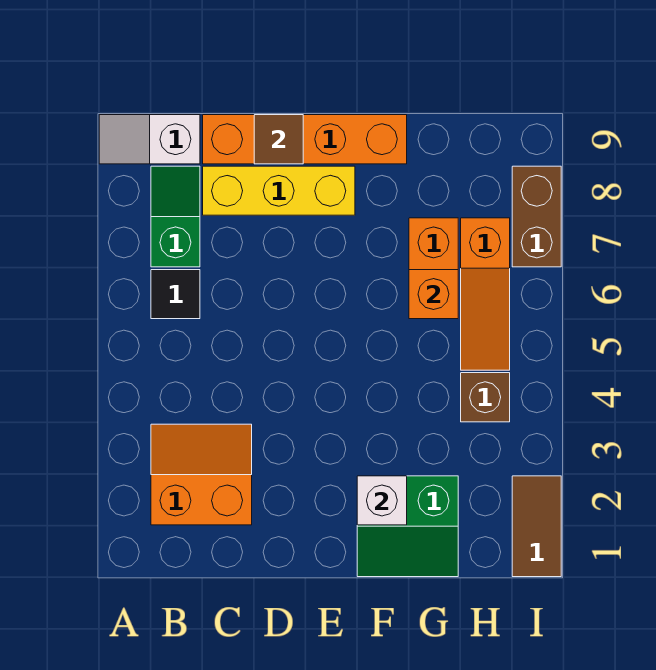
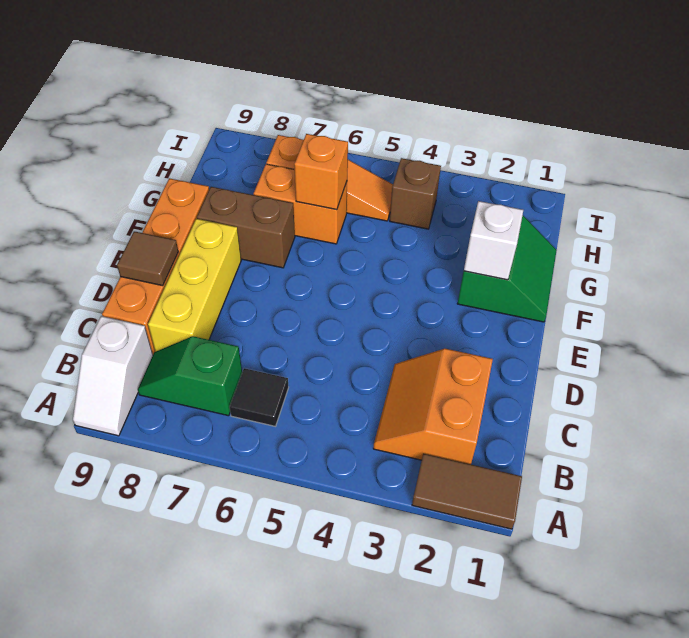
brown 1x2 tile [512,476,561,577] -> brown 1x2 tile moved to [412,454,522,529]
brown 1x2 brick [512,166,561,267] -> brown 1x2 brick moved to [197,187,295,268]

